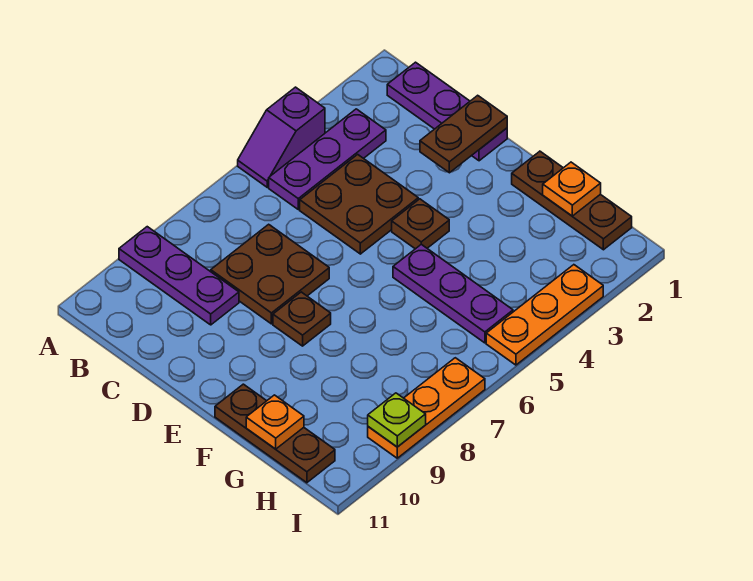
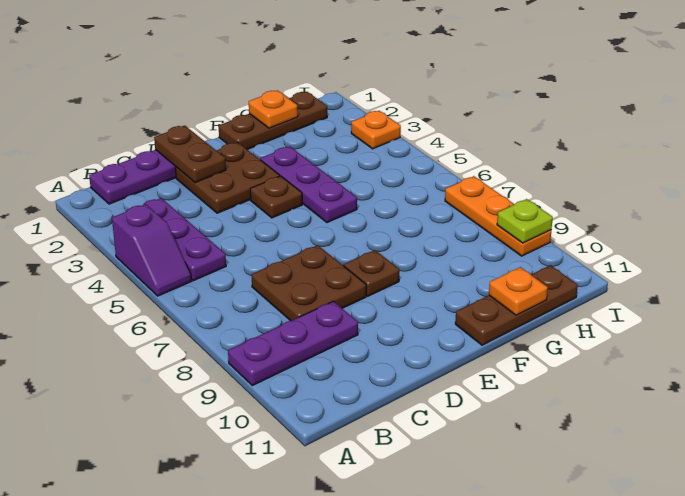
brown 2x2 plate [300,154,418,254] -> brown 2x2 plate moved to [175,142,280,213]
purple 1x3 plate [393,244,513,343] -> purple 1x3 plate turned to [260,146,357,223]
orange 1x3 plate [486,265,603,365] -> orange 1x1 plate [351,111,401,149]

